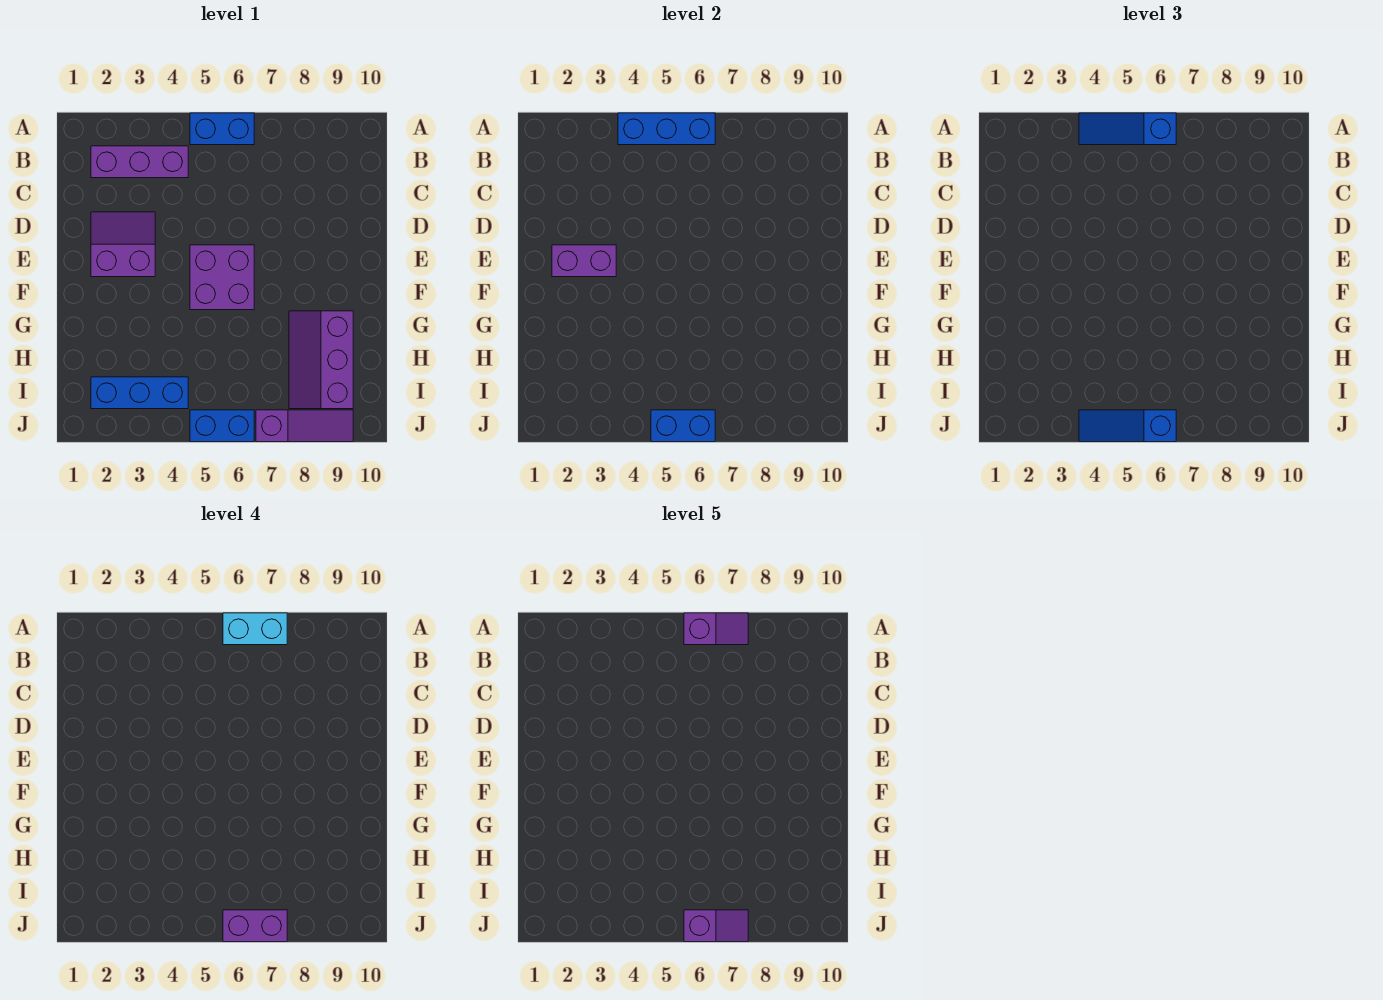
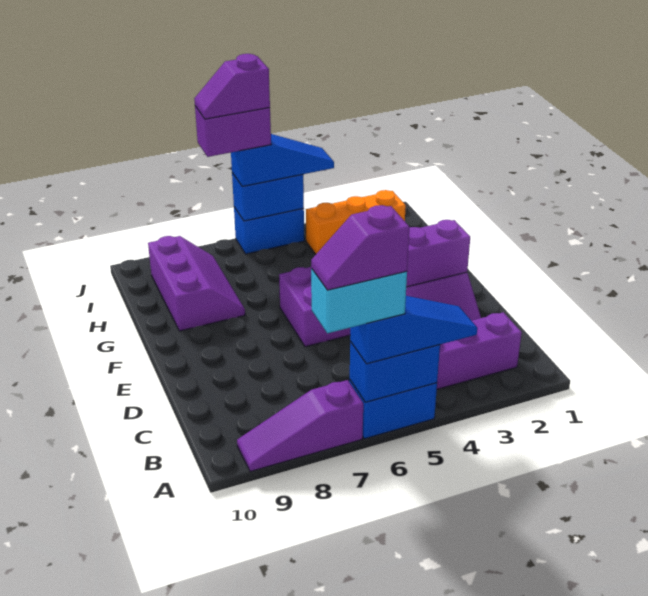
blue 1x3 brick [618,113,715,145] -> blue 1x2 brick [350,342,440,402]
blue 1x3 brick [91,377,188,409] -> orange 1x3 brick [306,190,406,254]
purple 1x3 slope [256,410,353,442] -> purple 1x3 slope moved to [237,380,363,472]

